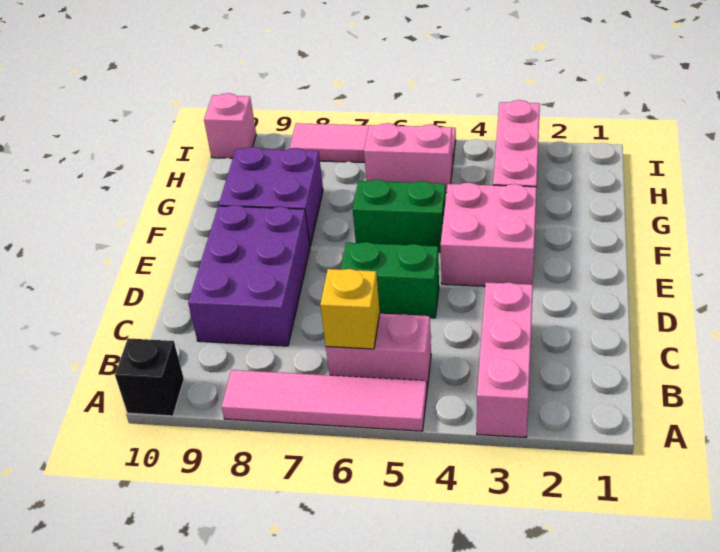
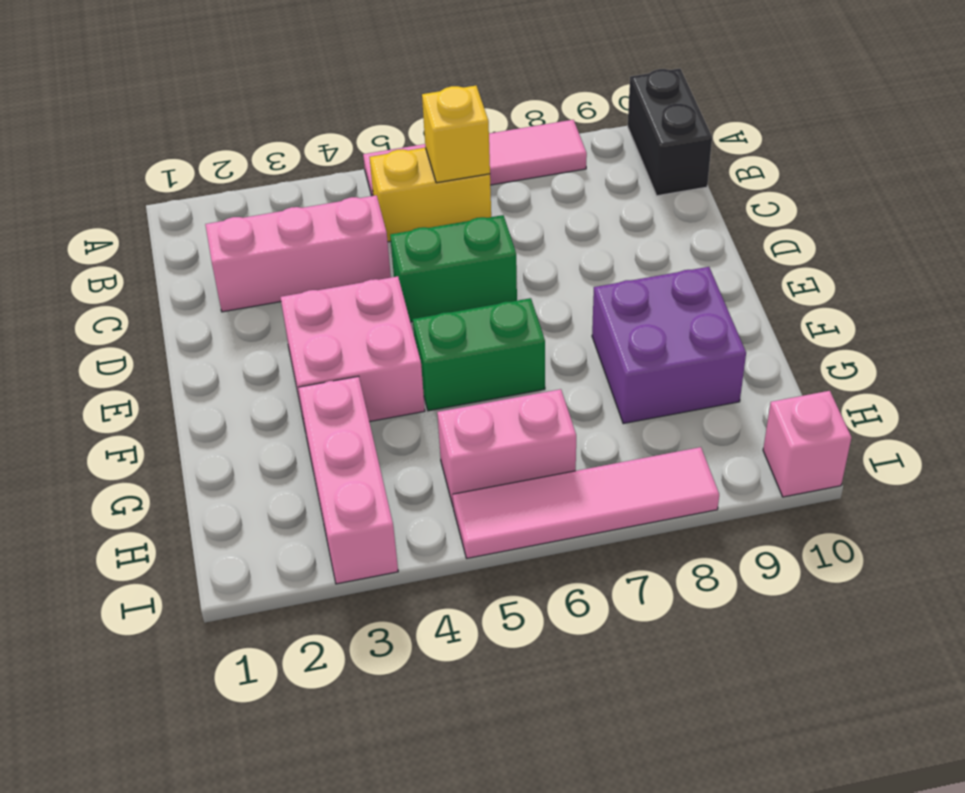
pink 1x3 brick [477,282,533,438] -> pink 1x3 brick turned to [205,195,391,312]
black 1x1 brick [115,338,184,416] -> black 1x2 brick [628,69,712,196]
pink 1x2 brick [326,314,431,388] -> yellow 1x2 brick [370,148,491,242]
purple 2x3 brick [188,205,310,346] -> none

